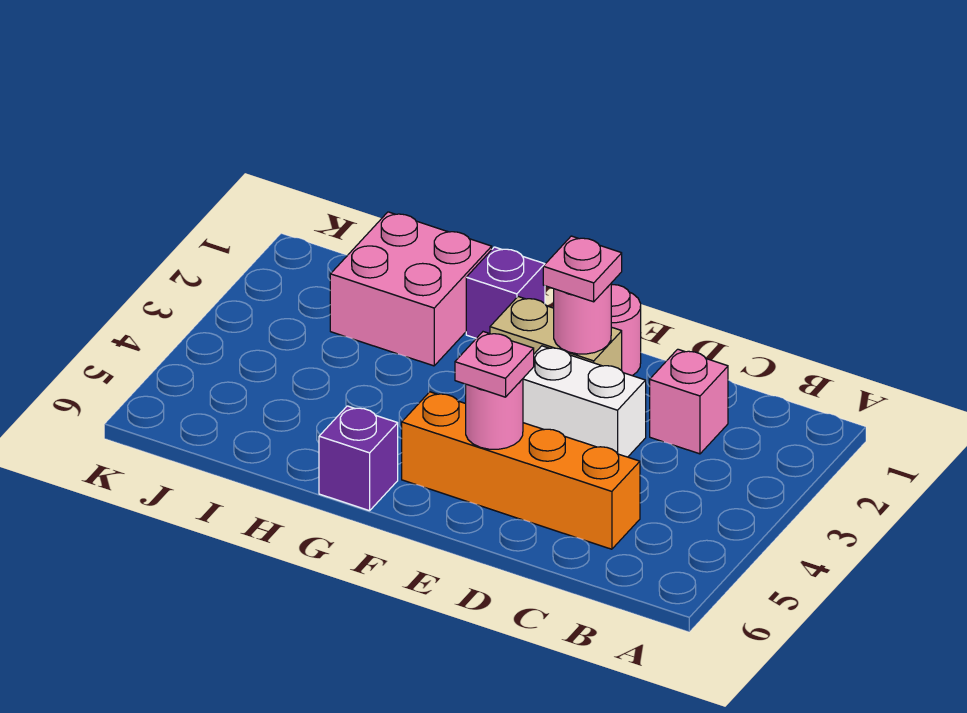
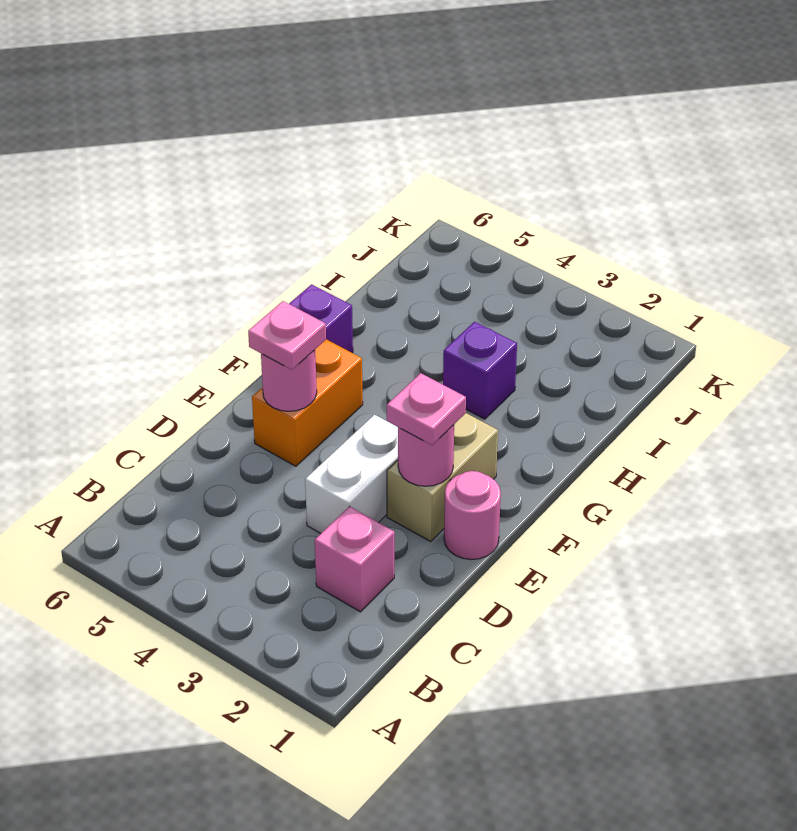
orange 1x4 brick [402,392,640,549] -> orange 1x2 brick [252,339,363,466]
purple 1x1 brick [466,247,545,338] -> purple 1x1 brick moved to [443,322,517,419]
pink 2x2 brick [330,212,492,366] -> none

